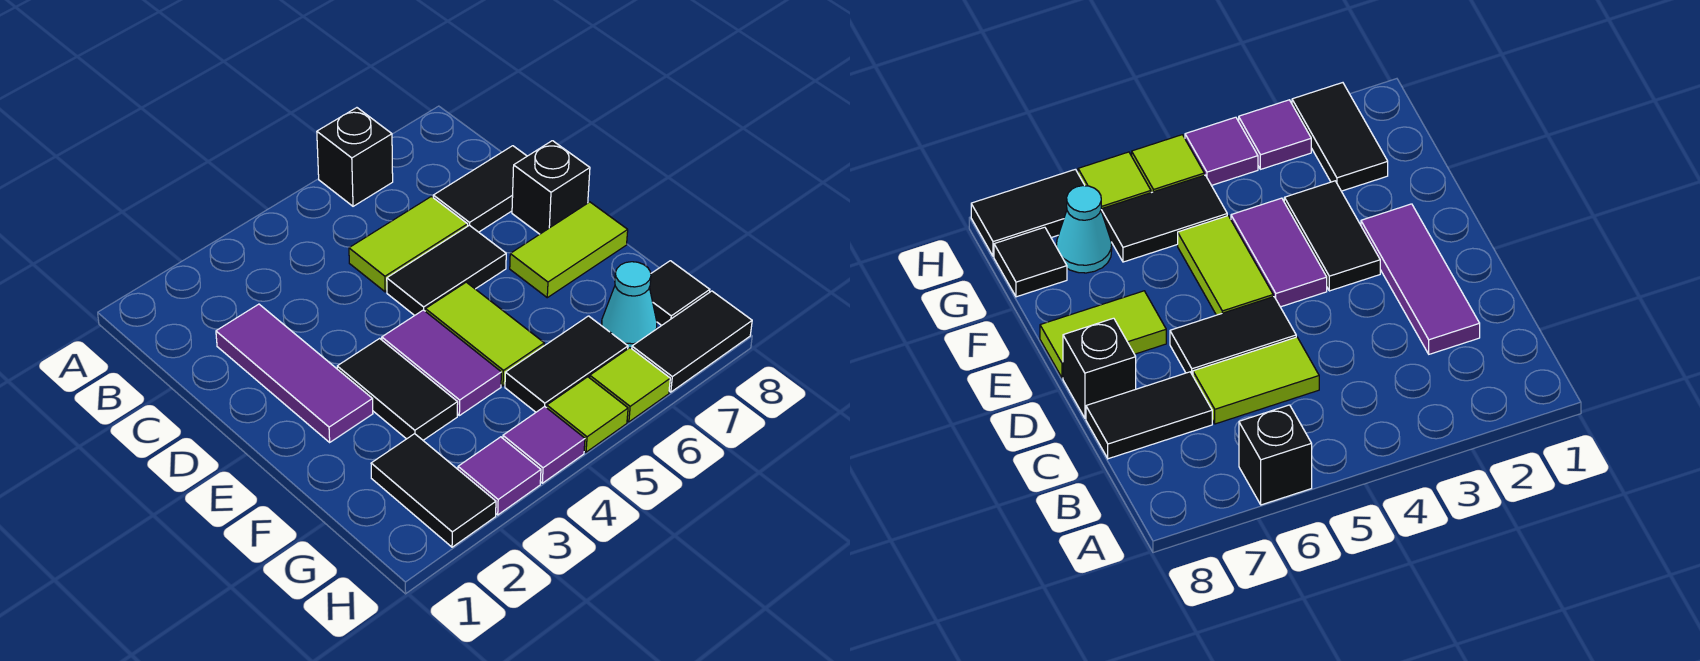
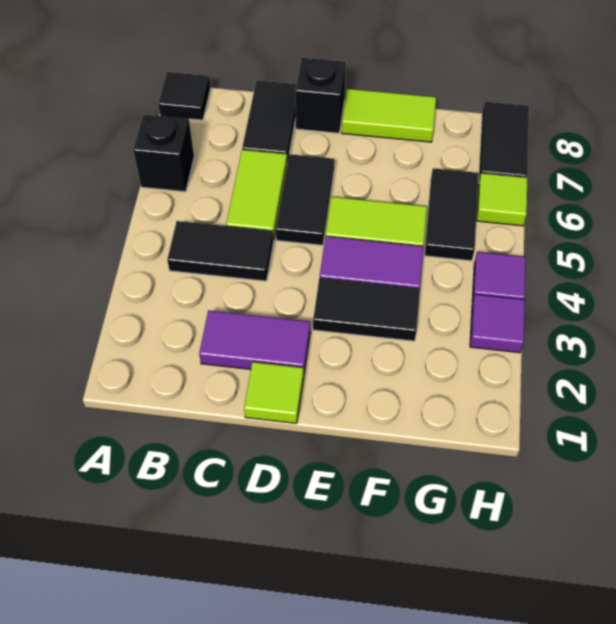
purple 1x3 tile [216,304,373,442] -> purple 1x2 tile [199,310,310,372]
lime 1x2 tile [510,202,628,298] -> lime 1x2 tile turned to [342,89,436,142]
black 1x2 tile [371,434,496,547] -> black 1x2 tile moved to [167,221,274,281]
cyan 1x1 cone [601,262,657,349] -> none
black 1x1 tile [649,261,710,325] -> black 1x1 tile moved to [158,72,211,120]
lime 1x1 tile [547,377,628,452] -> lime 1x1 tile moved to [244,362,304,423]

